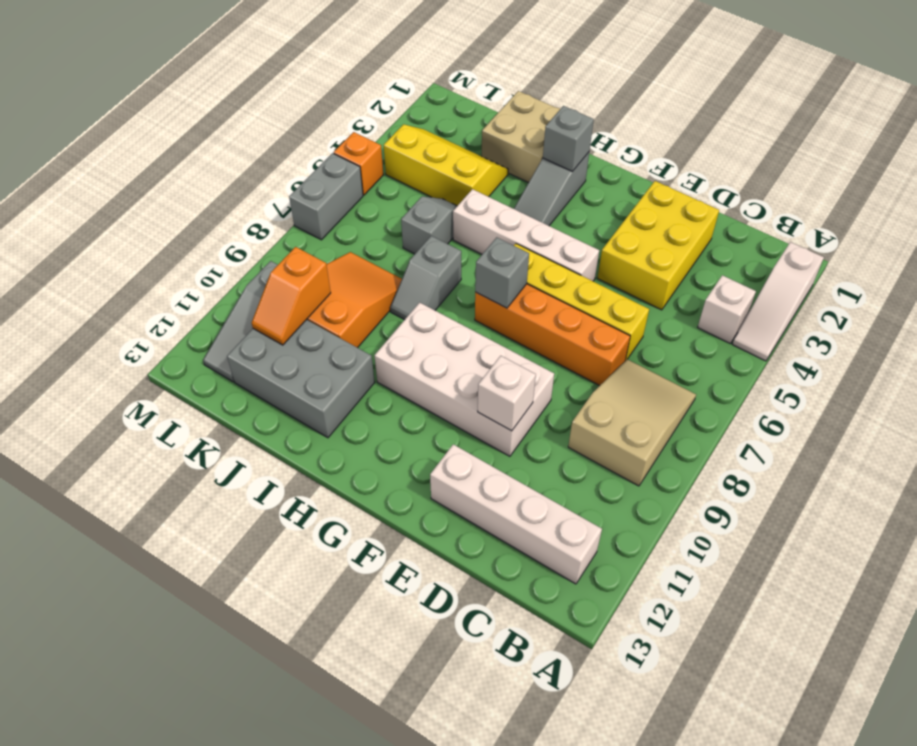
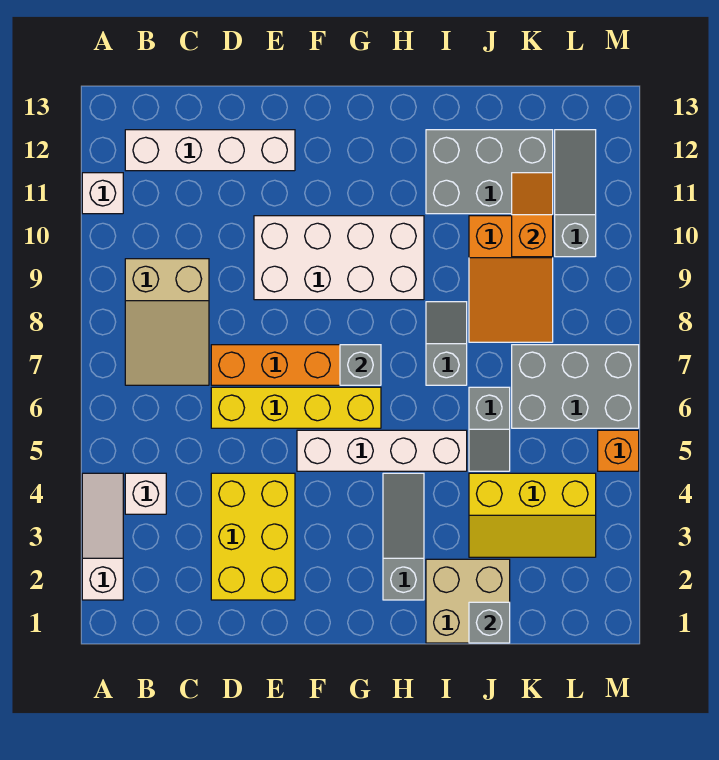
white 1x1 brick [478,356,536,431] -> white 1x1 brick moved to [82,173,123,214]
grey 1x1 brick [543,106,594,172] -> grey 1x1 brick moved to [469,602,510,643]
grey 1x2 brick [289,153,363,240] -> grey 2x3 brick [512,345,639,428]

